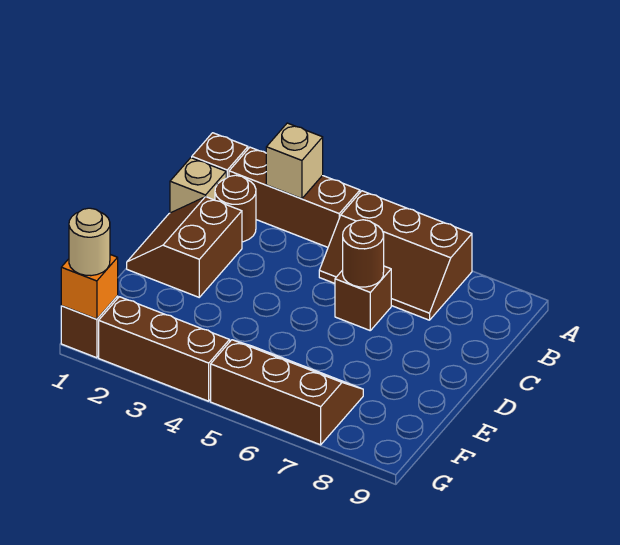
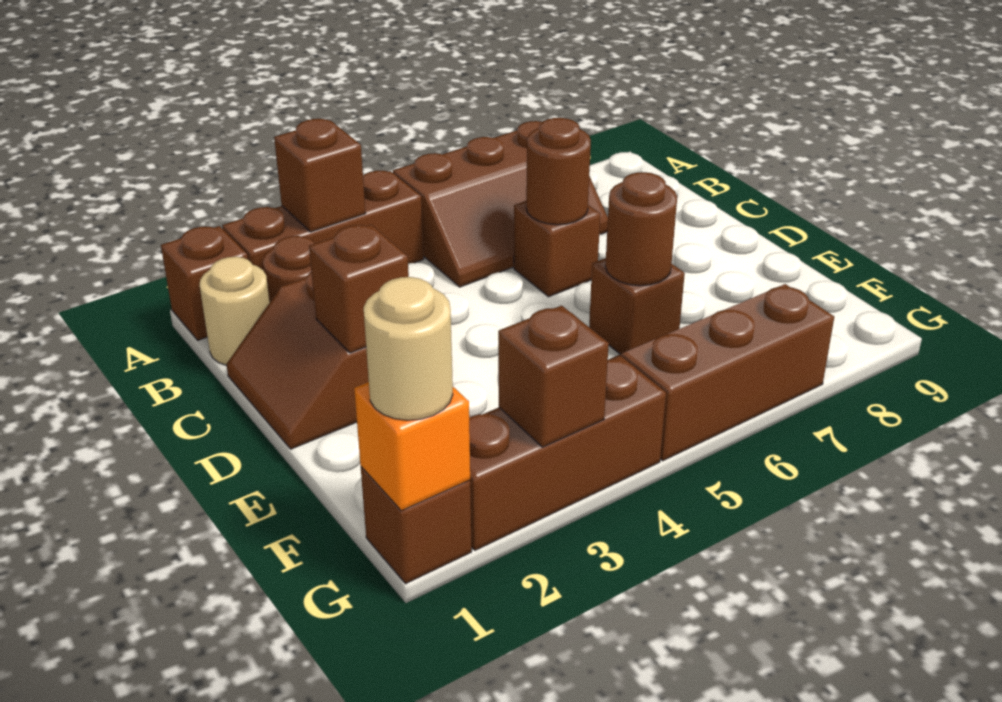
tan 1x1 brick [266,123,323,199] -> brown 1x1 brick [274,119,366,232]
tan 1x1 brick [170,158,226,213] -> tan 1x1 round brick [200,257,270,366]
none -> brown 1x1 brick [309,225,409,353]
none -> brown 1x1 brick [589,258,685,354]
none -> brown 1x1 round brick [605,172,677,286]
none -> brown 1x1 brick [498,306,609,447]

